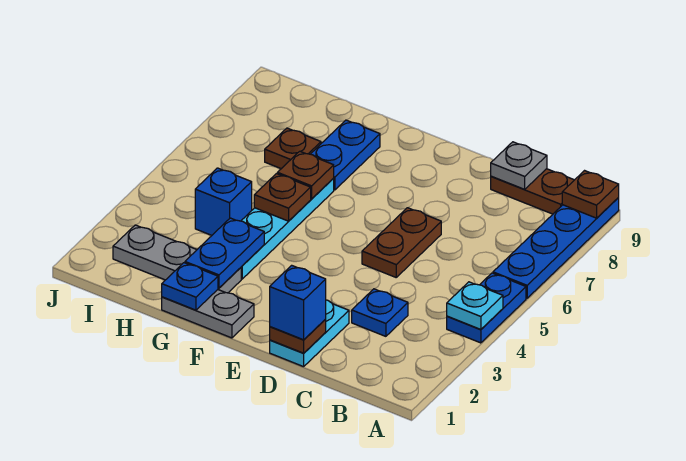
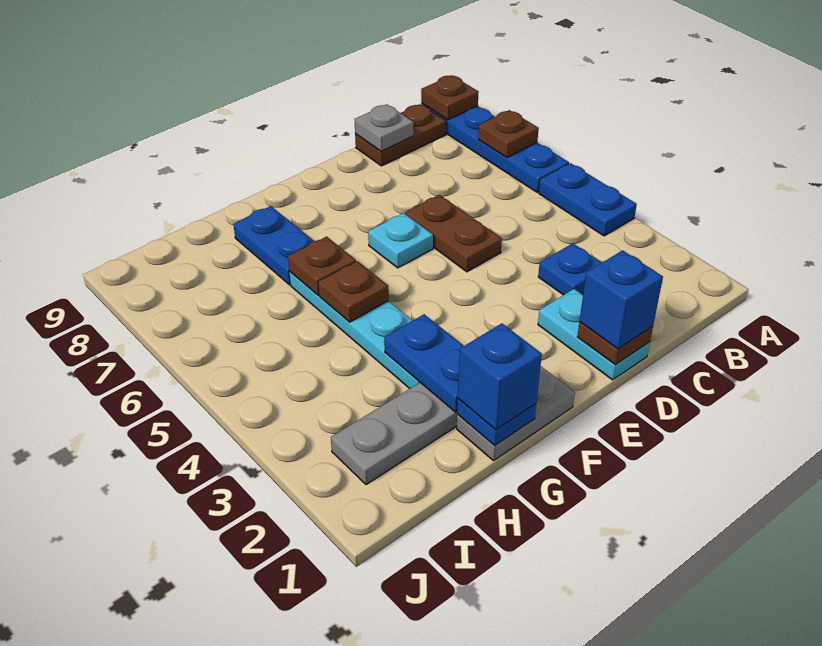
cyan 1x1 plate [447,282,503,329] -> cyan 1x1 plate moved to [368,213,433,268]
blue 1x1 brick [195,168,252,235] -> blue 1x1 brick moved to [458,323,542,430]
brown 1x1 plate [265,128,321,169] -> brown 1x1 plate moved to [478,110,539,157]

